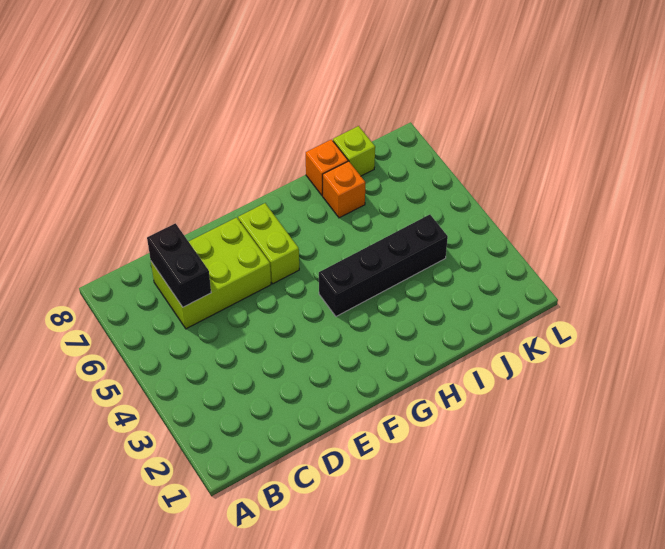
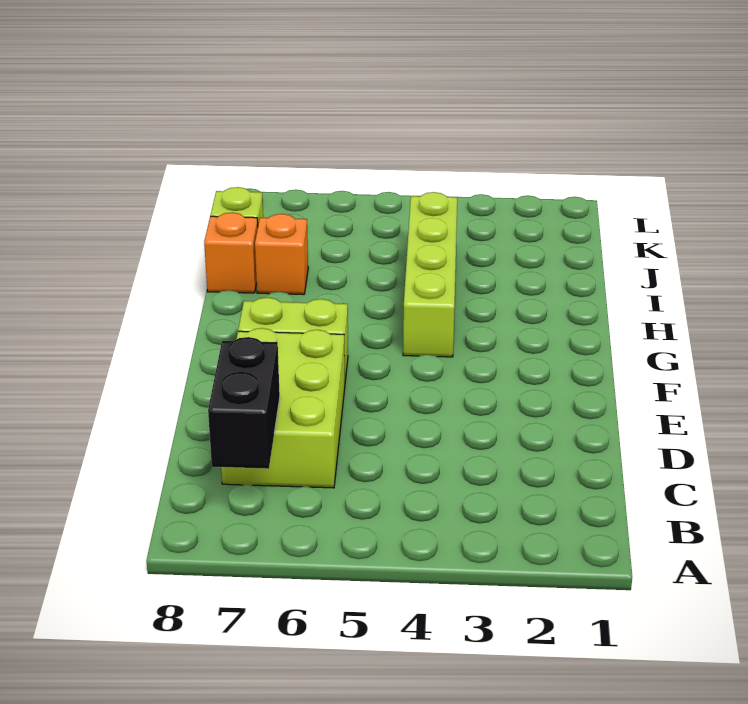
black 1x2 brick [147,223,211,307] -> black 1x2 brick turned to [208,337,280,469]
black 1x4 brick [319,215,448,316] -> lime 1x4 brick [403,192,457,357]

